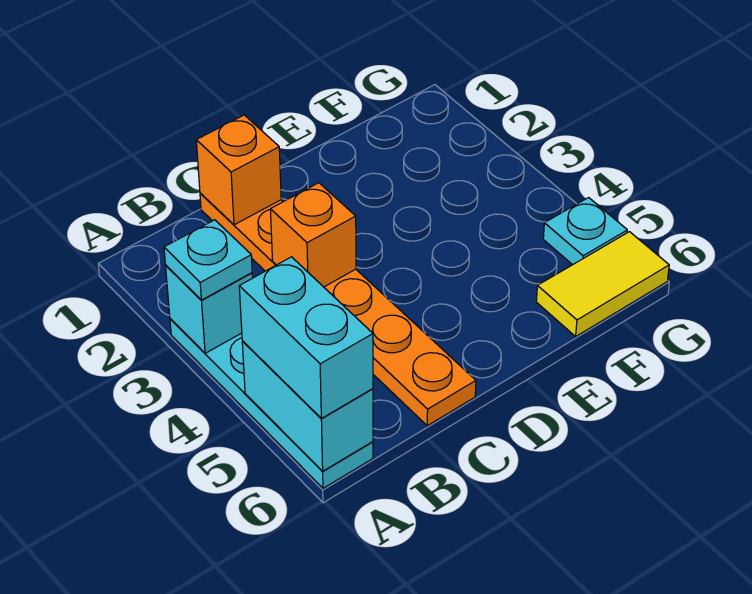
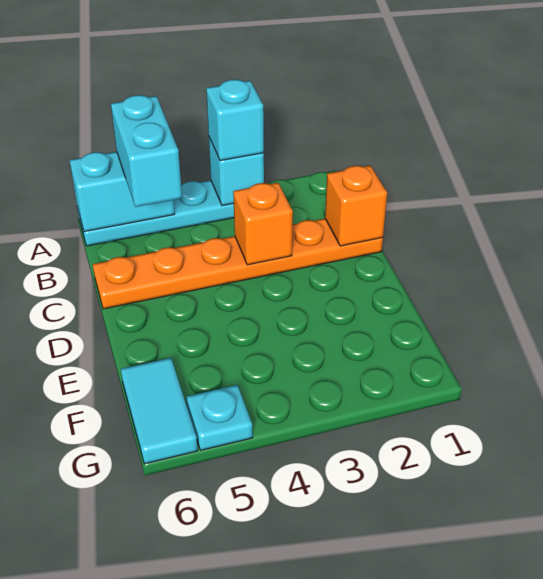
cyan 1x1 plate [164,220,252,300] -> cyan 1x1 brick [206,80,264,161]
cyan 1x2 brick [239,257,373,418] -> cyan 1x2 brick turned to [111,95,182,207]
yellow 1x2 tile [536,232,669,336] -> cyan 1x2 tile [121,358,198,464]

